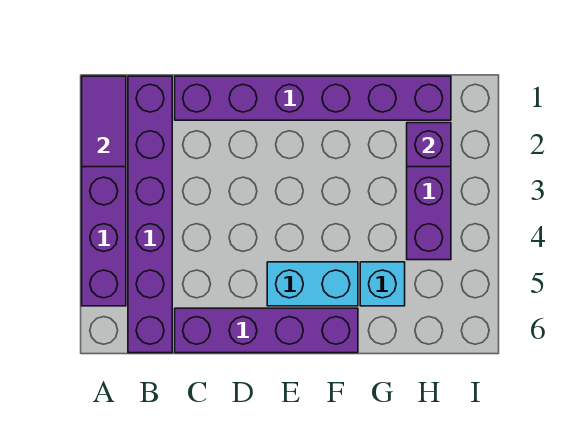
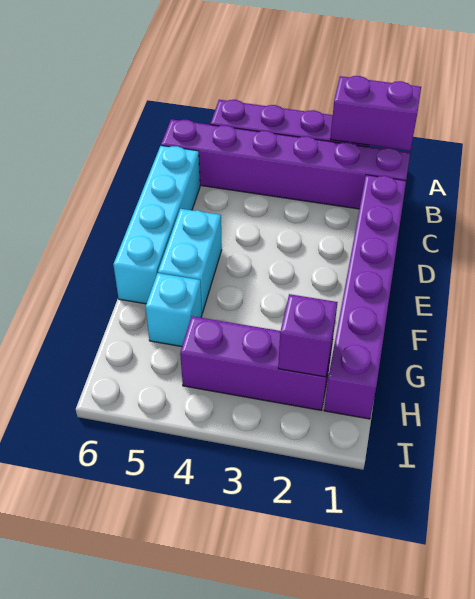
purple 1x2 tile [82,76,126,167] -> purple 1x2 brick [330,76,421,151]
purple 1x4 brick [175,308,358,353] -> cyan 1x4 brick [113,146,200,304]

